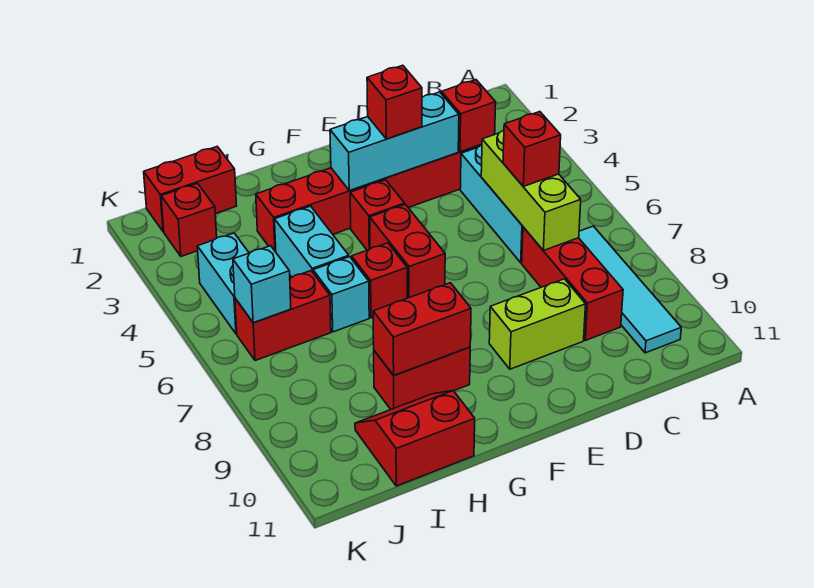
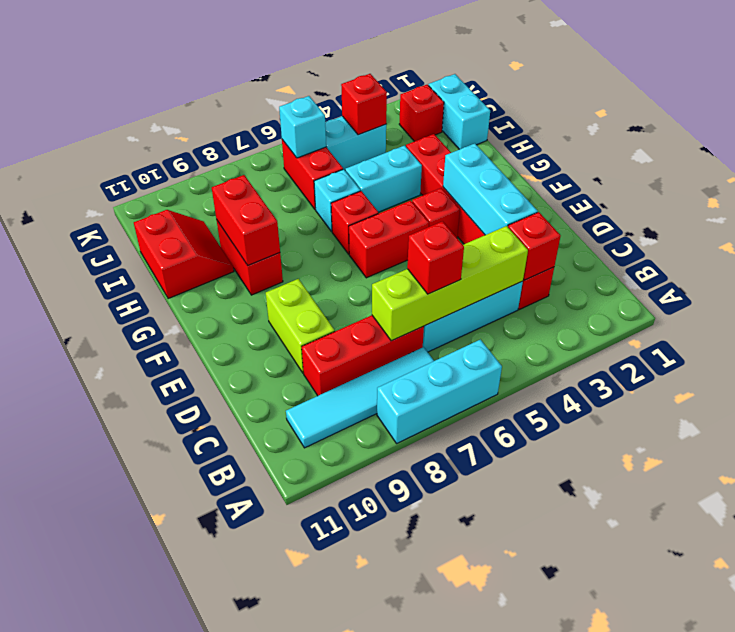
none -> cyan 1x3 brick [377,340,502,443]
lime 1x3 brick [481,130,581,250] -> lime 1x4 brick [372,226,528,341]
red 1x1 brick [367,65,422,139] -> red 1x1 brick moved to [341,74,387,135]
red 1x2 brick [144,147,237,232] -> cyan 1x2 brick [429,74,490,149]

